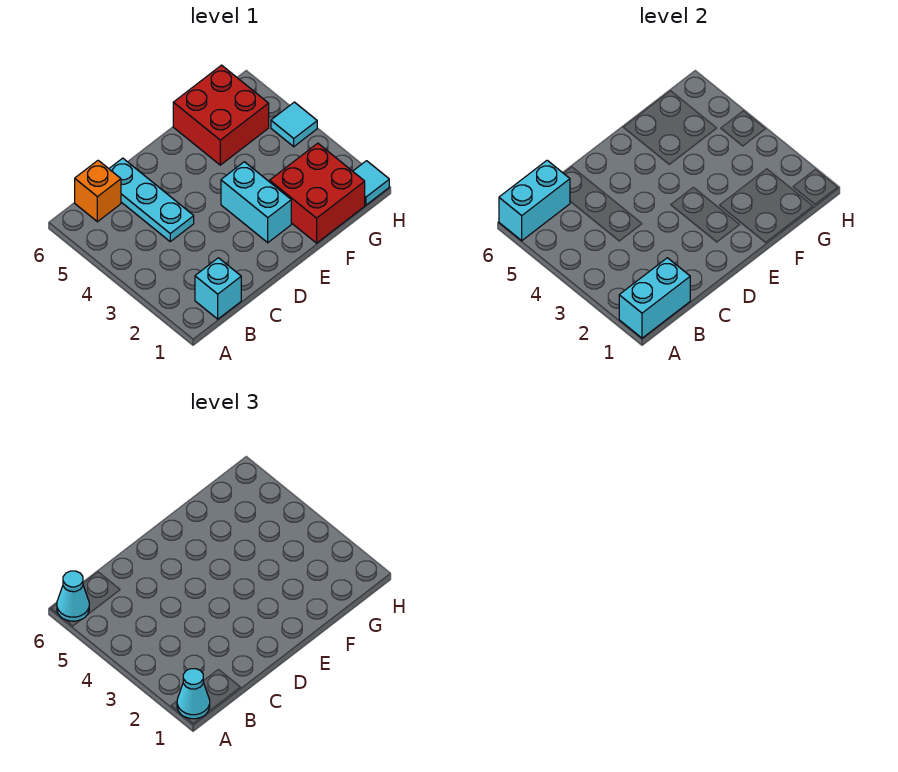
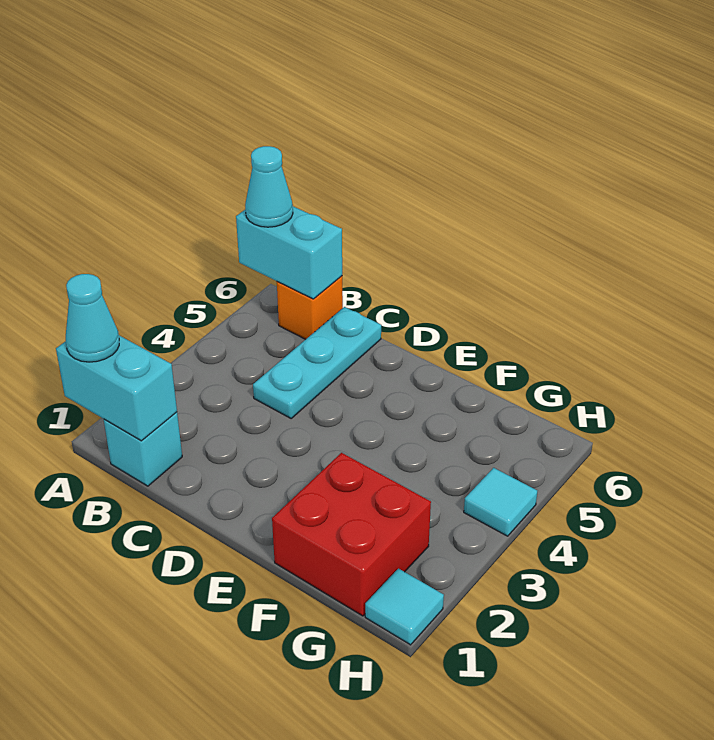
cyan 1x2 brick [221,162,291,243] -> none
red 2x2 brick [173,65,269,165] -> none

